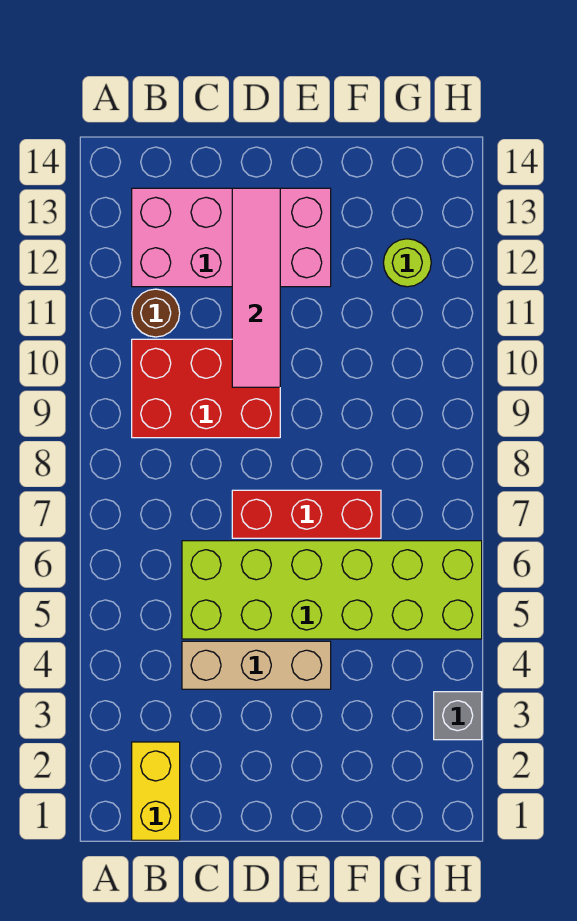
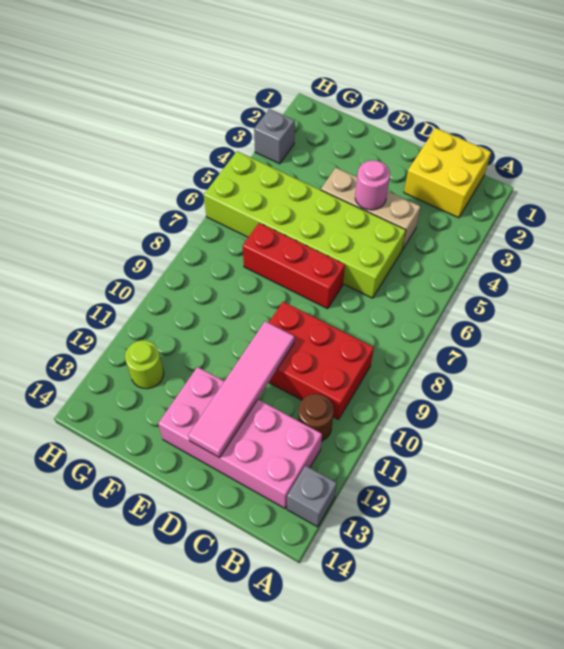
none -> grey 1x1 brick [287,466,337,527]
yellow 1x2 brick [132,742,180,840] -> yellow 2x2 brick [404,128,491,218]
none -> pink 1x1 round brick [355,160,390,210]

